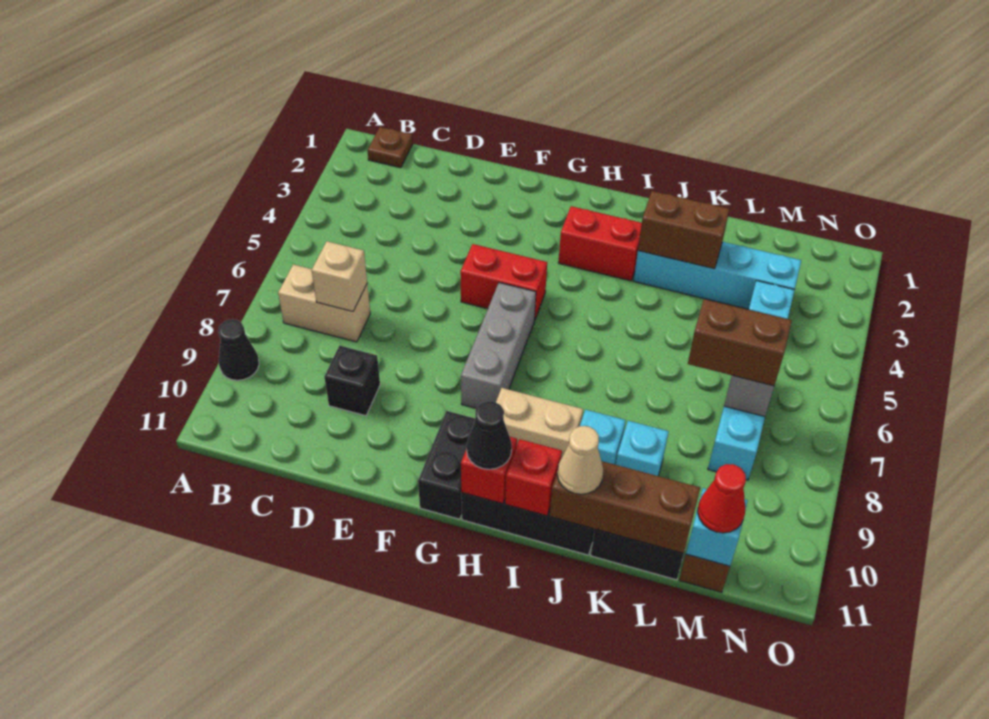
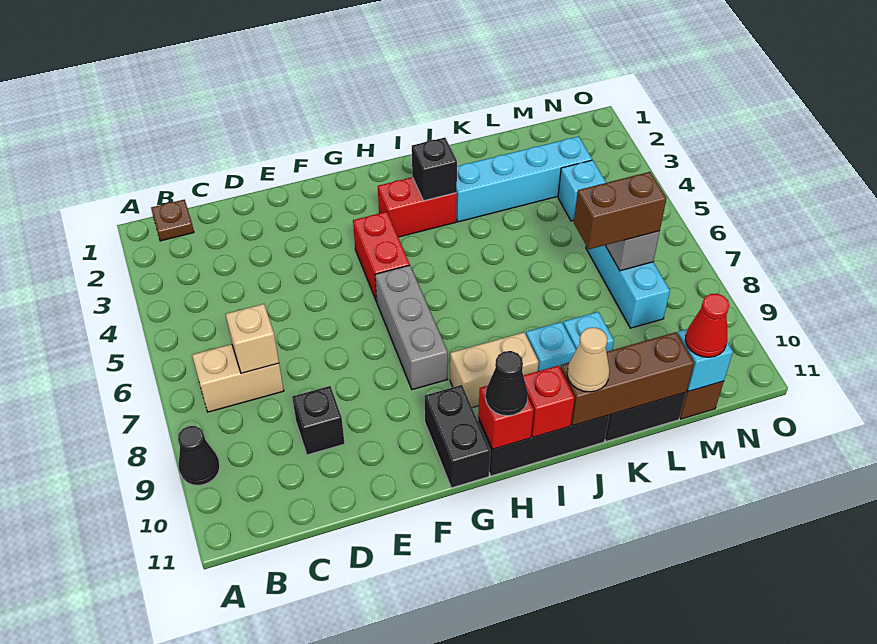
red 1x2 brick [460,244,547,319] -> red 1x2 brick turned to [353,212,410,302]
none -> black 1x1 brick [412,138,457,201]
brown 1x2 brick [638,191,729,269] -> none

